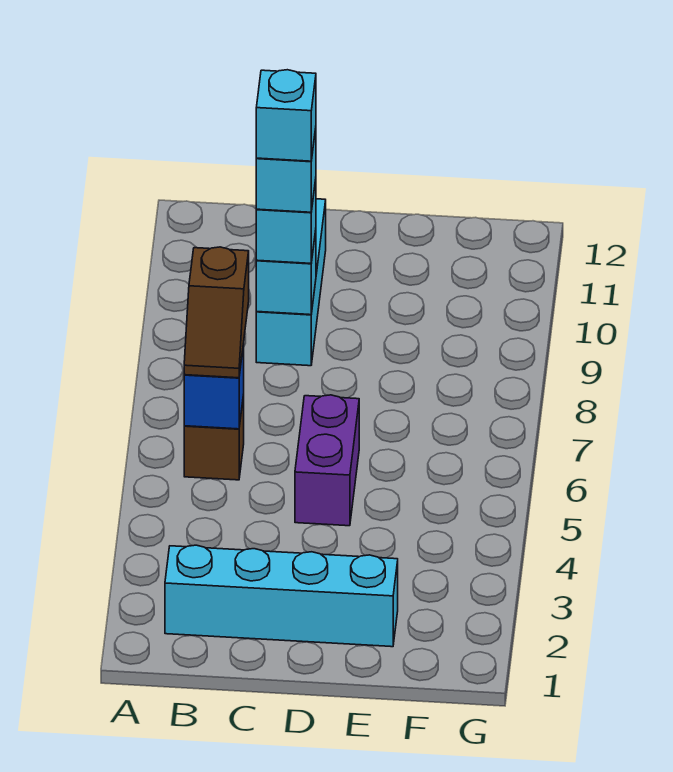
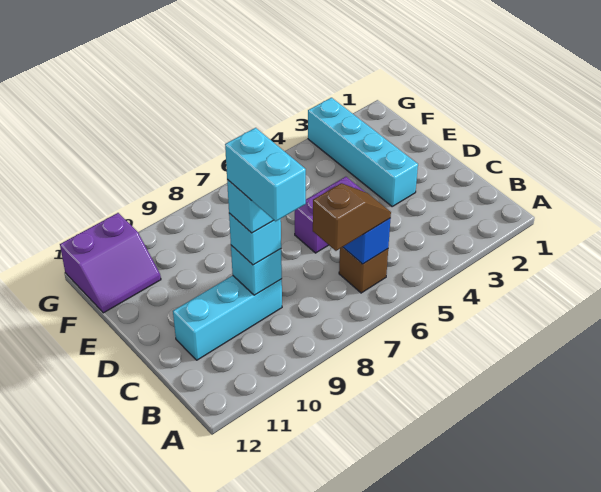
cyan 1x4 brick [165,545,398,647] -> cyan 1x4 brick moved to [308,98,418,206]
cyan 1x1 brick [256,70,316,161] -> cyan 1x2 brick [225,128,306,221]
none -> purple 2x2 slope [60,213,161,313]

